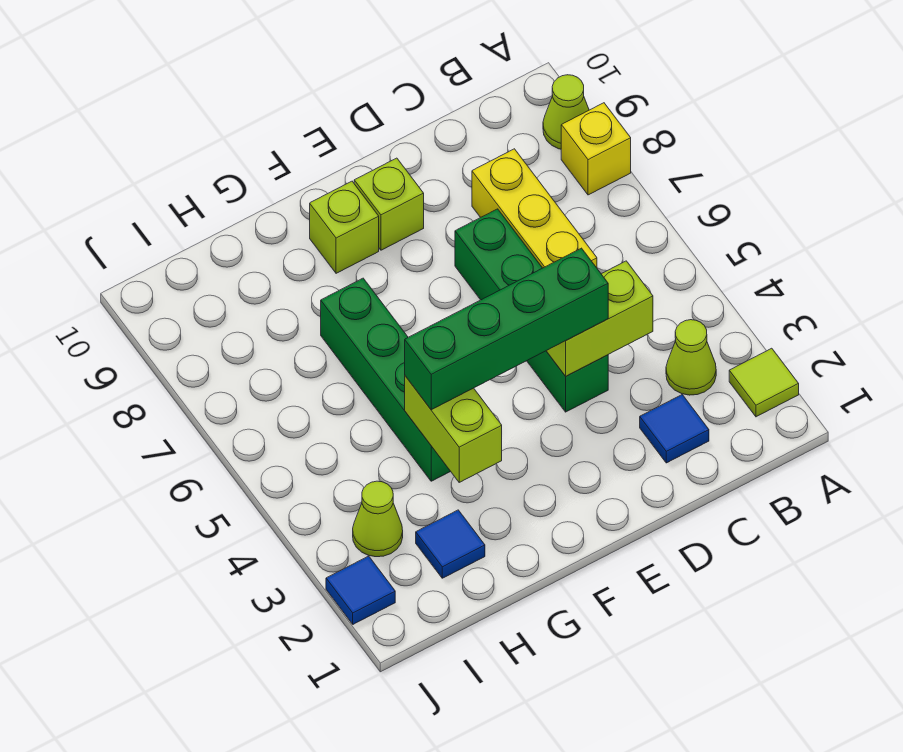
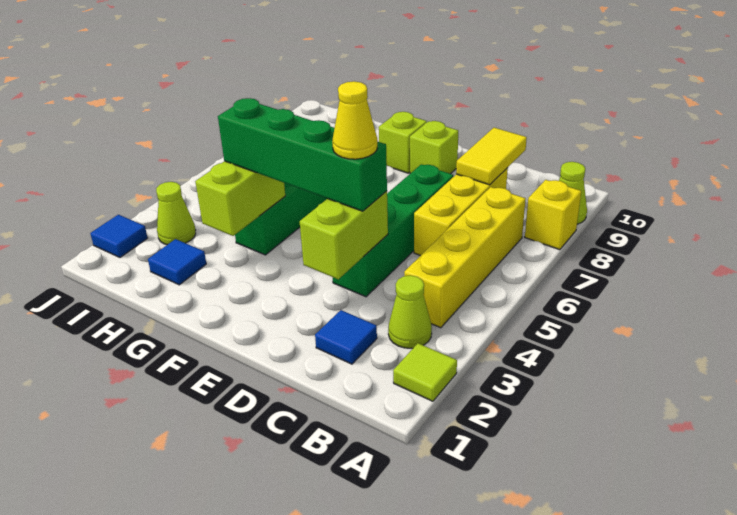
none -> yellow 1x4 brick [404,187,526,328]
lime 1x2 brick [547,261,653,376] -> lime 1x2 brick turned to [300,191,388,279]
none -> yellow 1x2 tile [456,128,527,185]
none -> yellow 1x1 cone [332,81,377,159]

